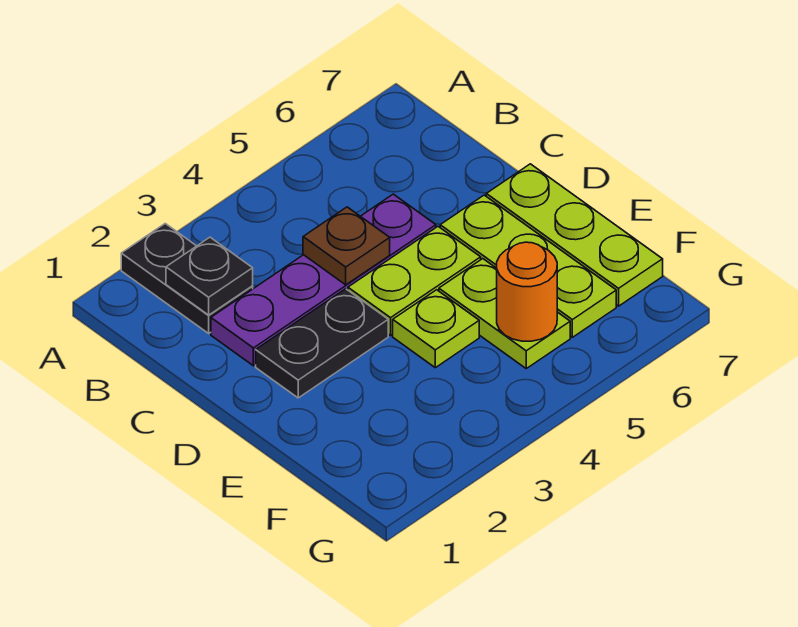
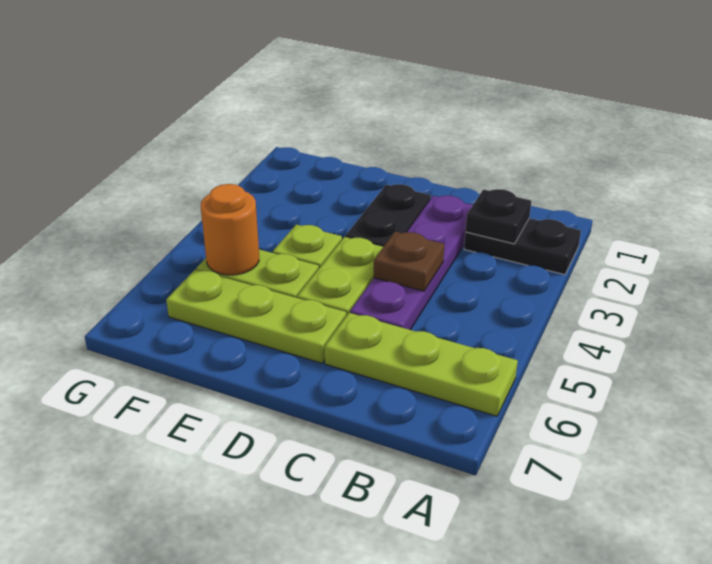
lime 1x3 plate [486,164,663,306] -> lime 1x3 plate moved to [325,313,518,416]

